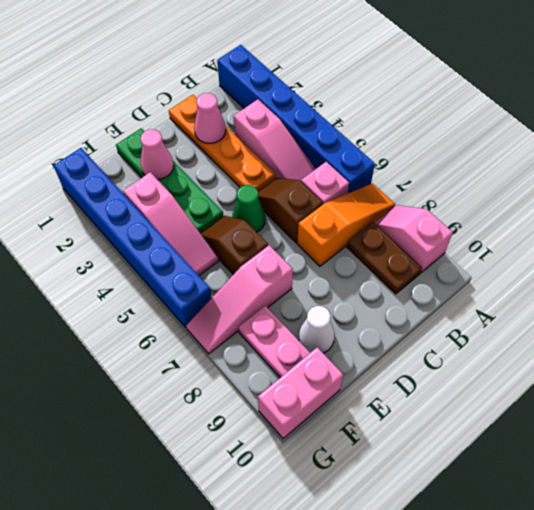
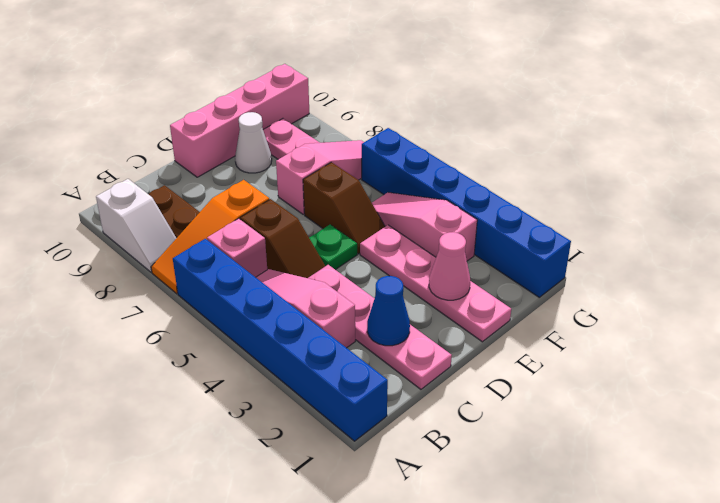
pink 1x2 slope [374,205,453,273] -> white 1x2 slope [96,179,176,272]
orange 1x4 plate [169,95,276,191] -> pink 1x4 plate [308,265,452,389]
pink 1x1 cone [194,93,226,143] -> blue 1x1 cone [367,276,410,346]
green 1x1 cone [232,185,265,232] -> green 1x1 plate [309,225,357,270]
green 1x4 plate [116,128,223,233] -> pink 1x4 plate [360,225,511,342]
pink 1x2 brick [258,347,343,439] -> pink 1x4 brick [170,64,309,177]

